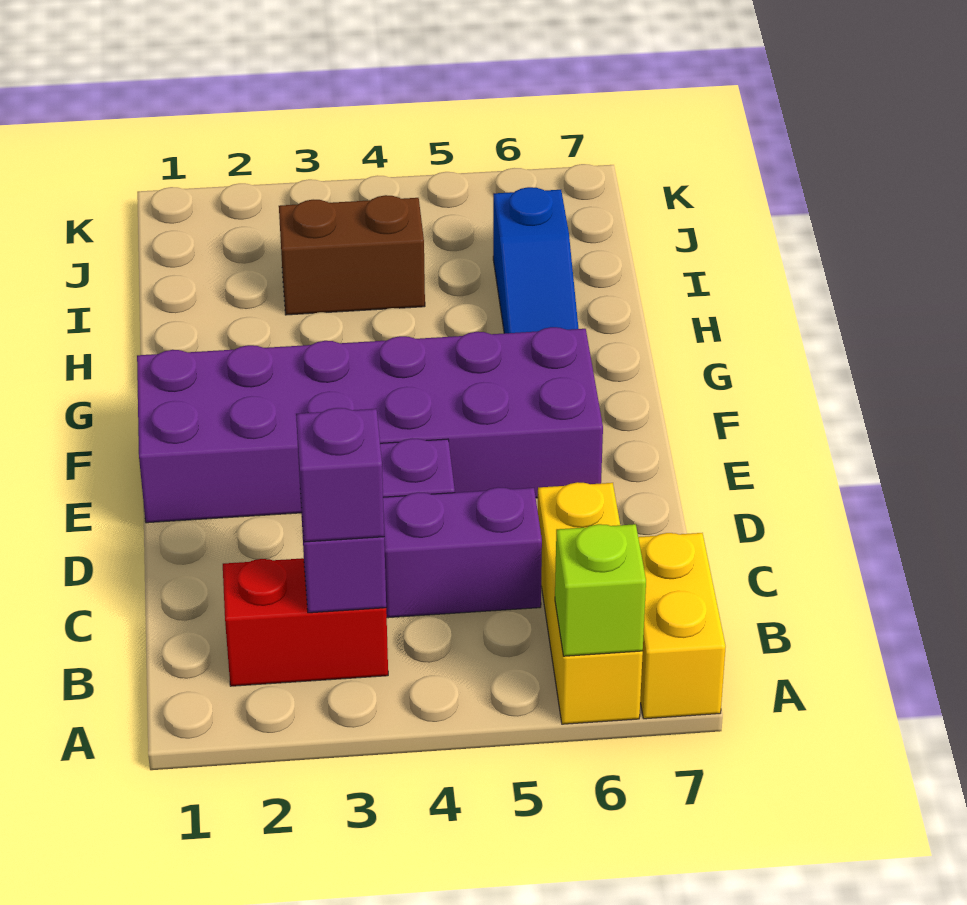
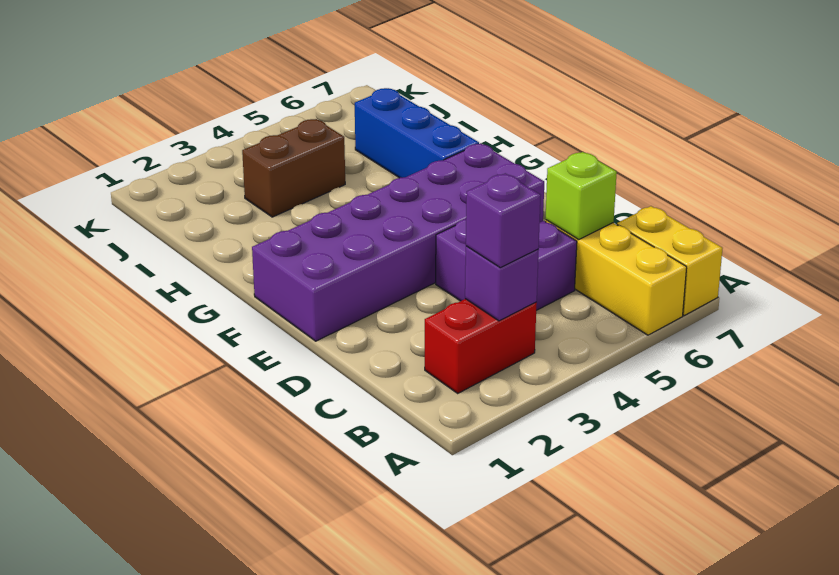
lime 1x1 brick [555,524,646,656] -> lime 1x1 brick moved to [545,152,617,239]
blue 1x3 slope [493,187,579,333] -> blue 1x3 brick [355,88,479,178]

